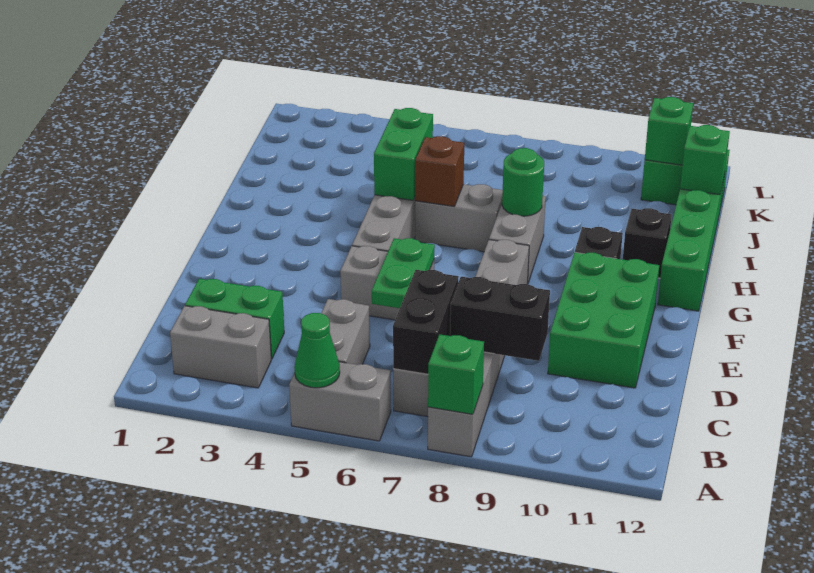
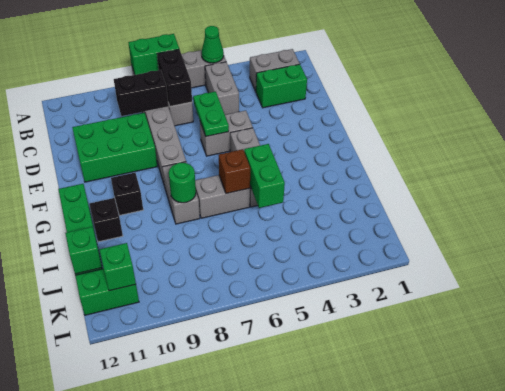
green 1x1 brick [428,334,484,414] -> green 1x2 brick [128,34,179,75]
green 2x3 brick [548,252,659,388] -> green 2x3 brick turned to [72,113,157,182]

